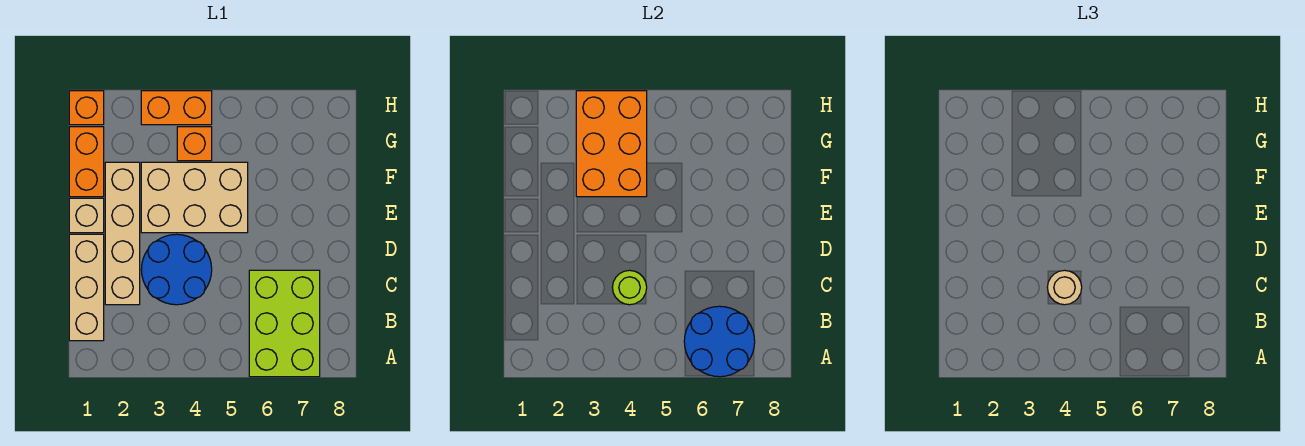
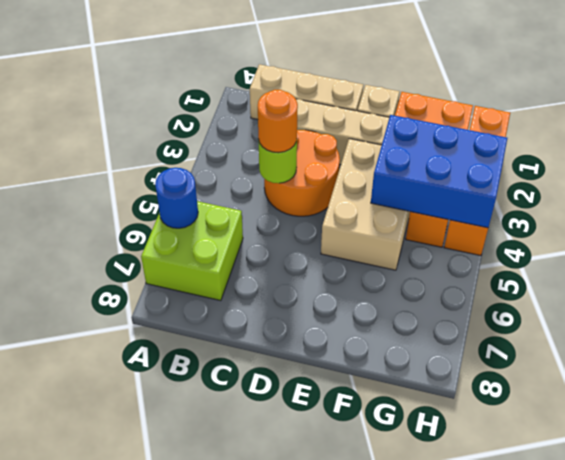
lime 2x3 brick [249,270,320,377] -> lime 2x2 brick [141,201,243,301]
blue 2x2 round brick [684,306,755,377] -> blue 1x1 round brick [155,168,198,228]
blue 2x2 round brick [141,234,212,305] -> orange 2x2 round brick [264,130,340,216]
tan 1x1 round brick [1047,270,1082,305] -> orange 1x1 round brick [258,90,298,153]
orange 2x3 brick [576,91,647,197] -> blue 2x3 brick [371,115,507,228]

